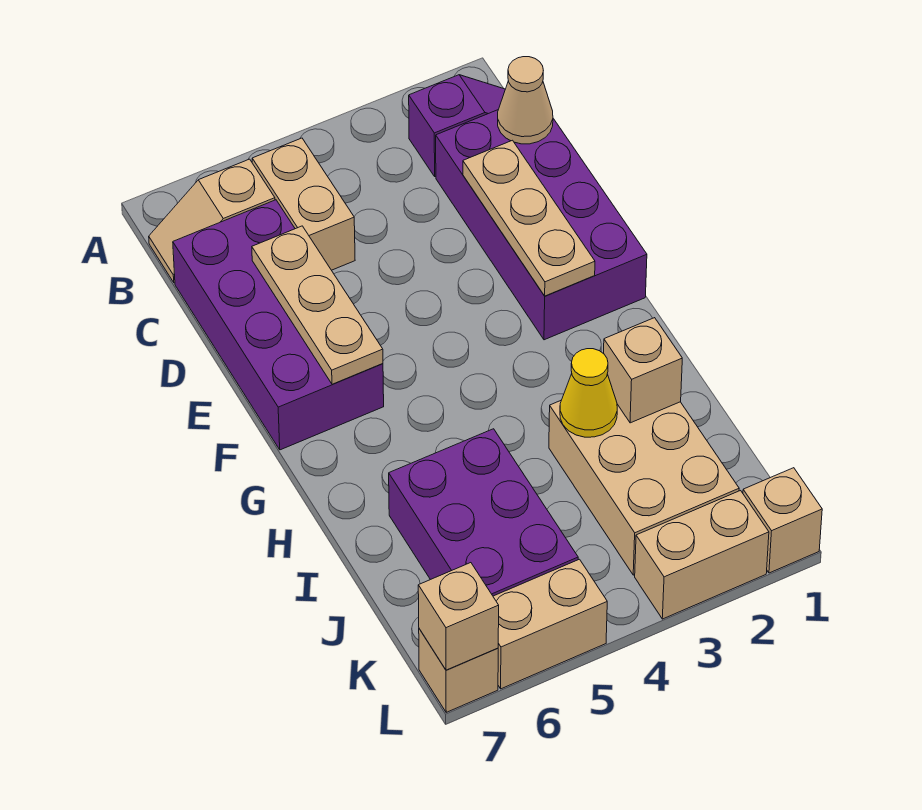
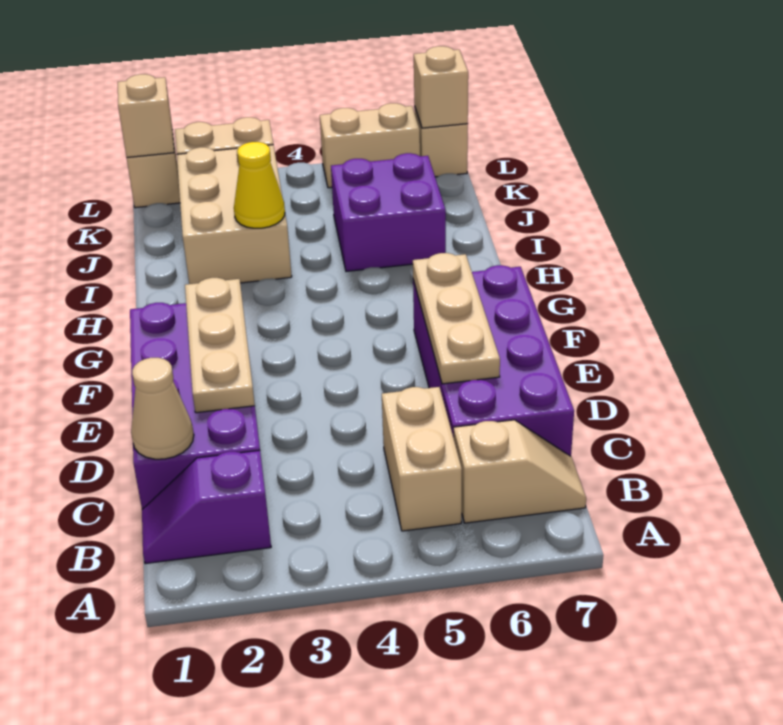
tan 1x1 brick [604,318,682,423] -> tan 1x1 brick moved to [118,74,174,158]
purple 2x3 brick [389,429,578,596] -> purple 2x2 brick [331,153,446,271]

